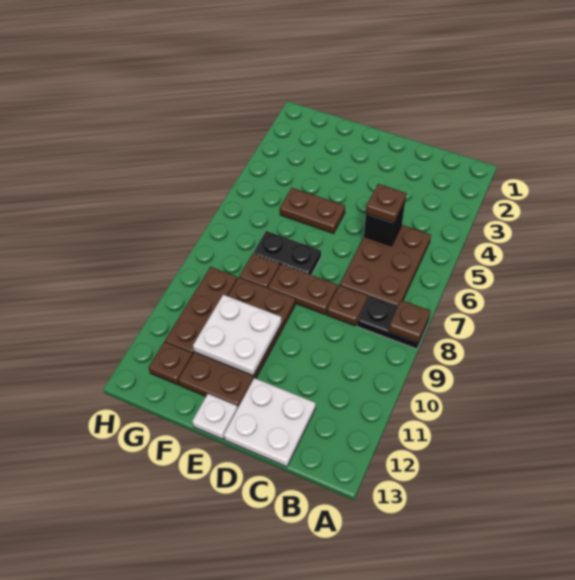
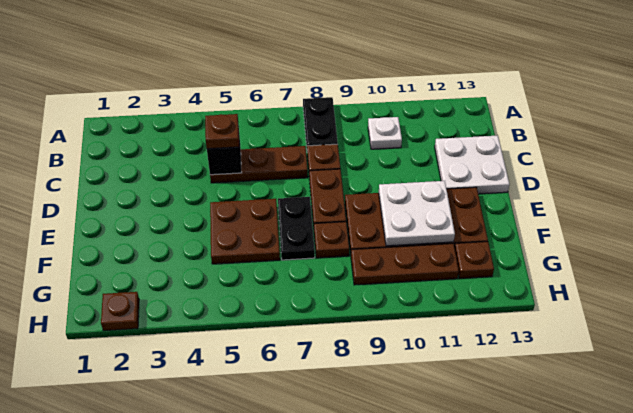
brown 1x1 plate [389,300,431,342] -> brown 1x1 plate moved to [101,292,139,331]
brown 2x3 plate [340,225,431,306] -> brown 1x3 plate [210,146,308,183]
brown 1x2 plate [280,188,345,234] -> brown 2x2 plate [210,199,280,264]
white 1x1 plate [192,394,238,439] -> white 1x1 plate moved to [368,117,402,149]

